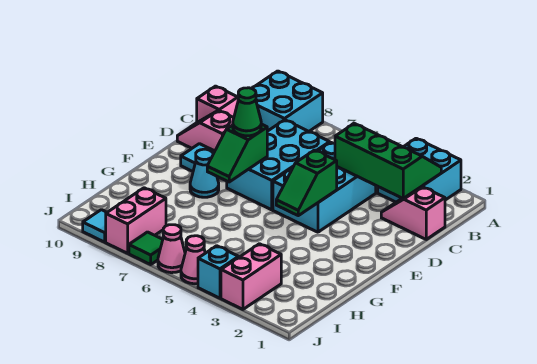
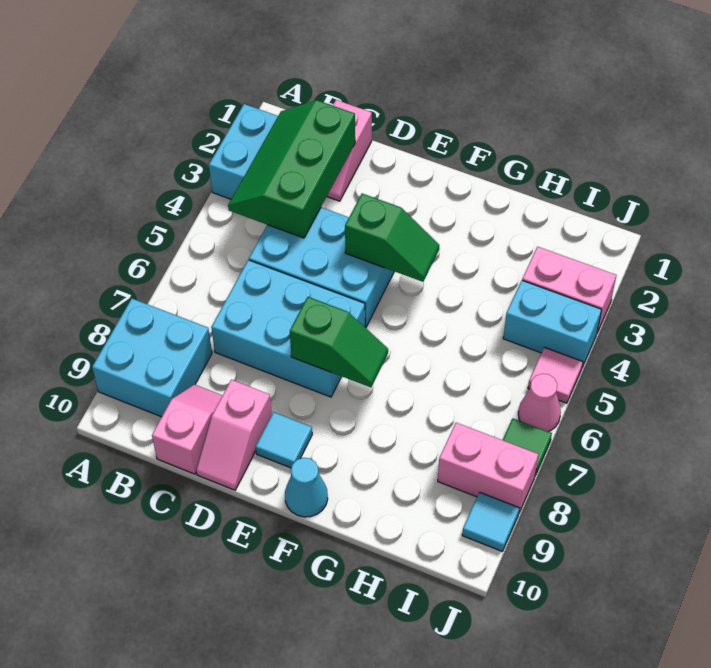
green 1x1 cone [233,88,261,136] -> none
cyan 1x1 cone [190,149,219,197] -> cyan 1x1 cone moved to [285,458,328,517]
cyan 1x1 brick [198,246,239,298] -> cyan 1x2 brick [503,280,602,367]
pink 1x1 cone [181,236,205,284] -> pink 1x1 tile [528,347,583,403]

